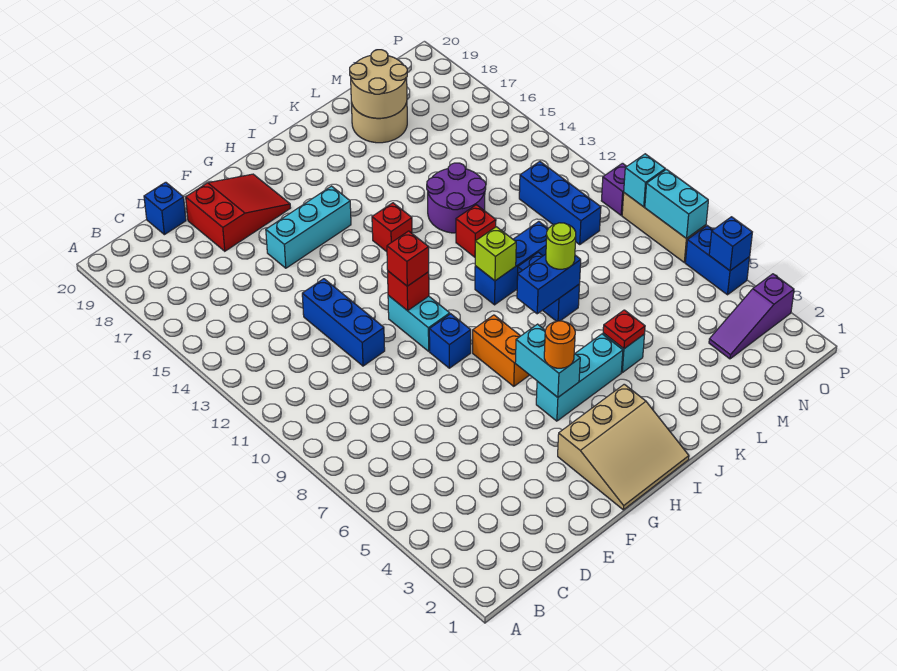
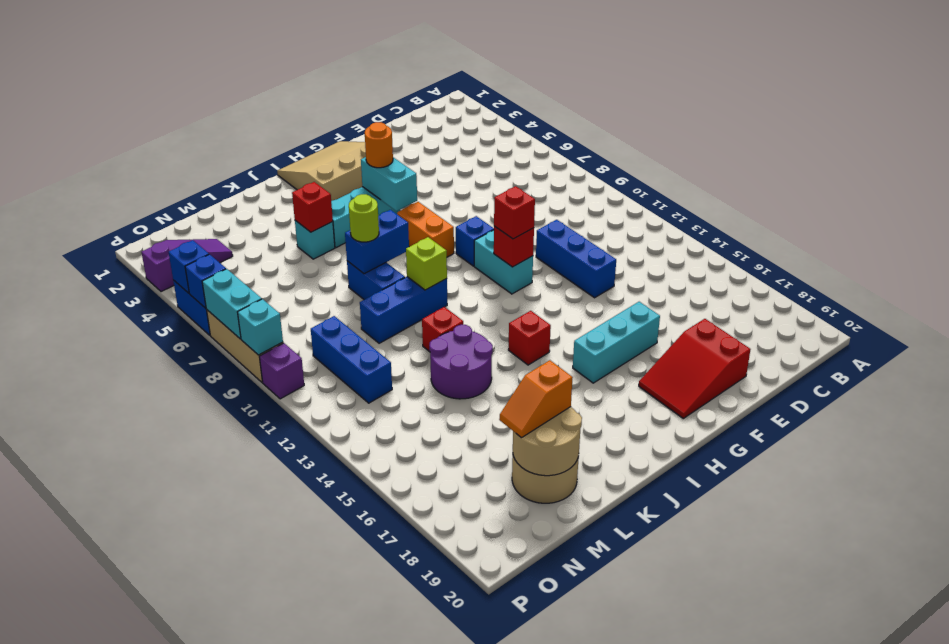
blue 1x1 brick [144,182,186,235] -> blue 1x1 brick moved to [185,254,226,308]
red 1x1 plate [603,310,645,349] -> red 1x1 brick [292,182,333,232]
none -> orange 1x2 slope [499,360,573,438]

